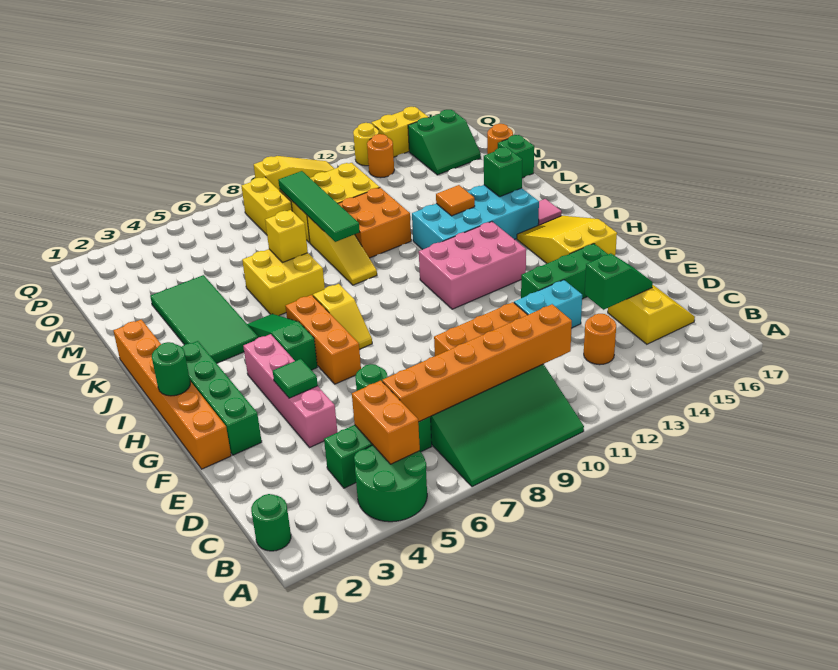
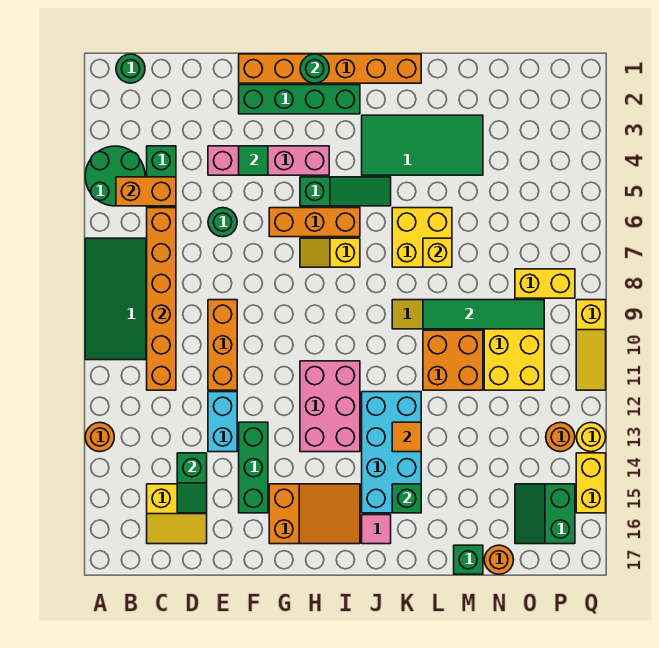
orange 1x1 round brick [584,314,616,365] -> orange 1x1 round brick moved to [85,423,114,452]
yellow 2x3 slope [517,216,617,263] -> orange 2x3 slope [269,484,360,544]

